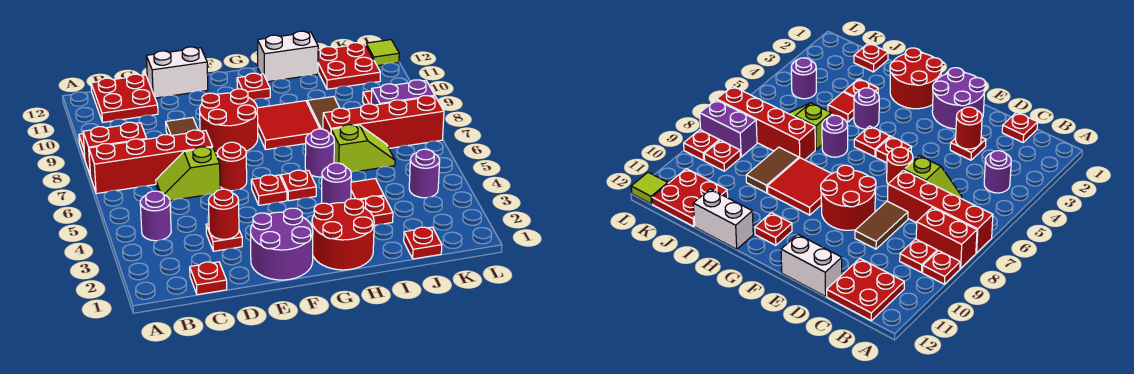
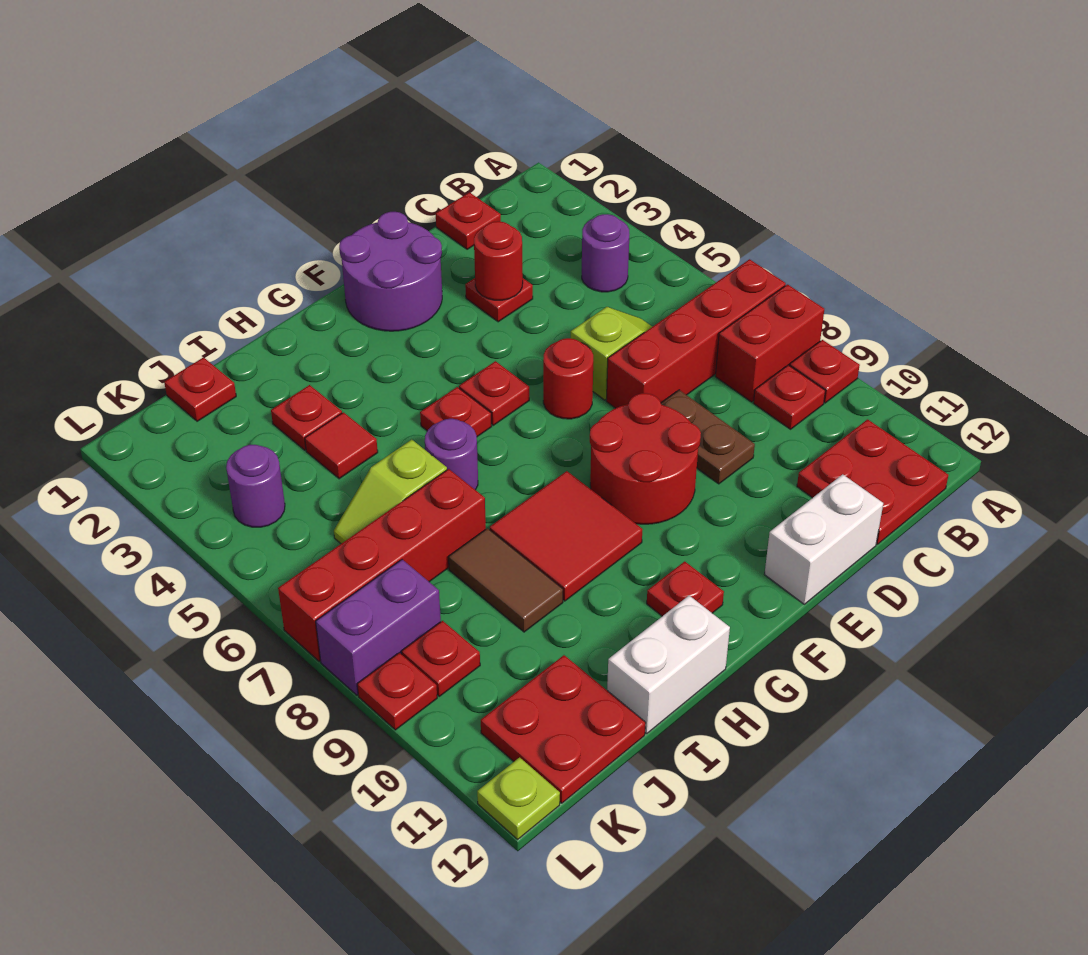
brown 1x2 tile [166,117,198,136] -> brown 1x2 plate [661,390,755,484]
red 2x2 round brick [312,199,374,270] -> none
purple 1x1 round brick [322,163,351,204] -> none
lime 1x1 tile [366,40,399,66] -> lime 1x1 plate [477,757,560,839]

